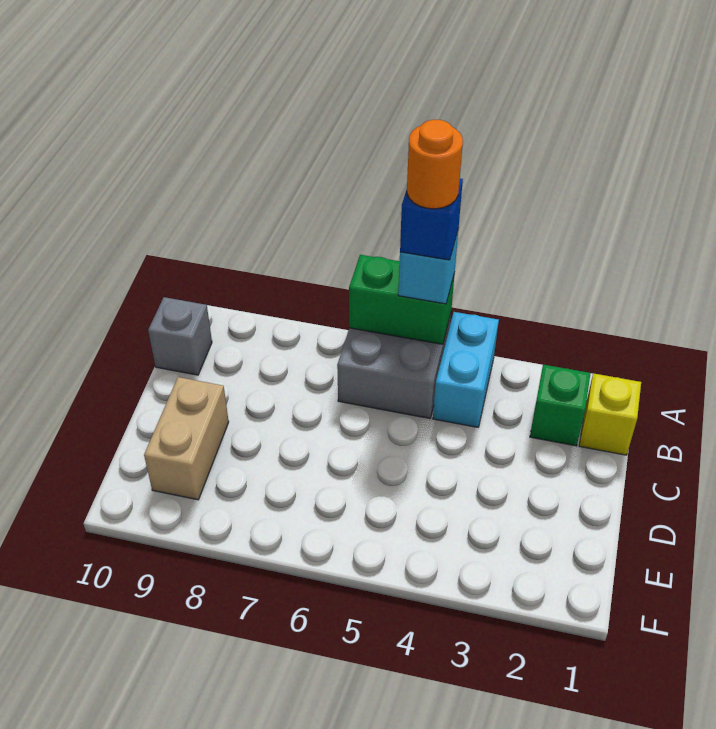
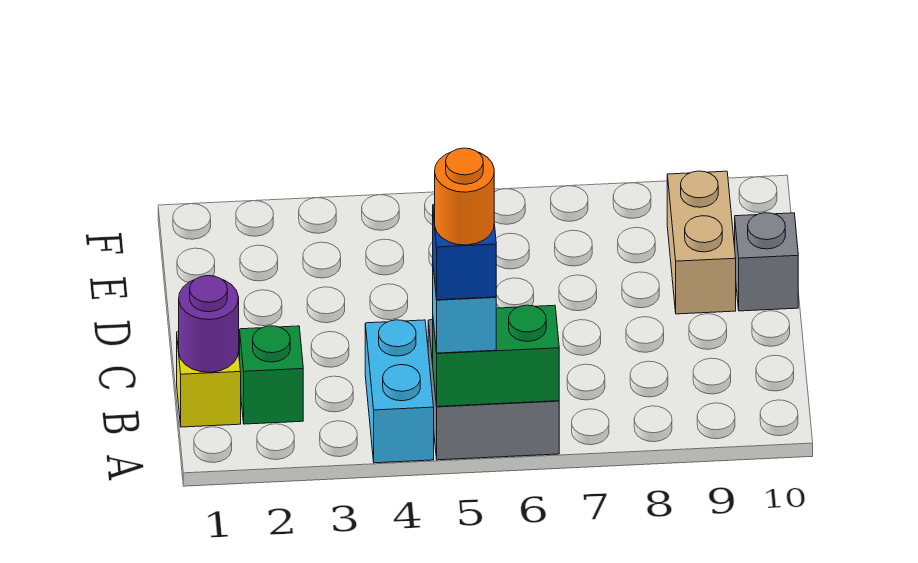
none -> purple 1x1 round brick [179,276,239,372]
grey 1x1 brick [148,297,212,375] -> grey 1x1 brick moved to [735,213,798,311]

